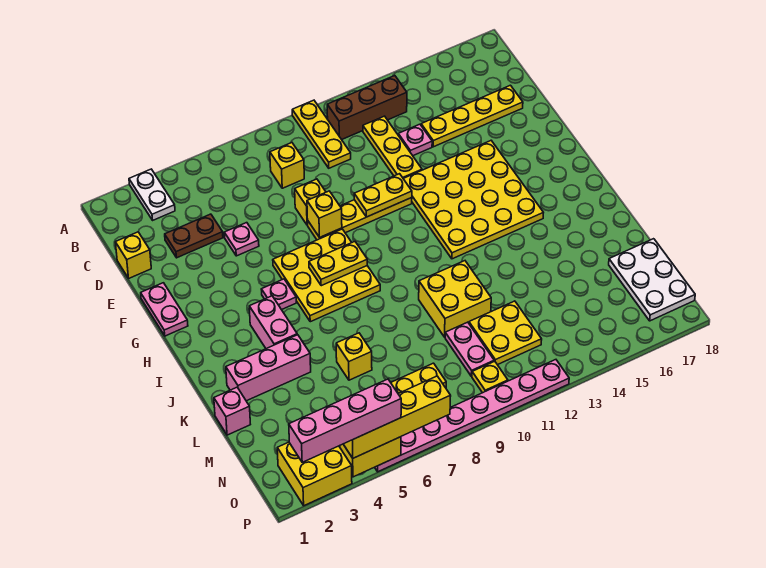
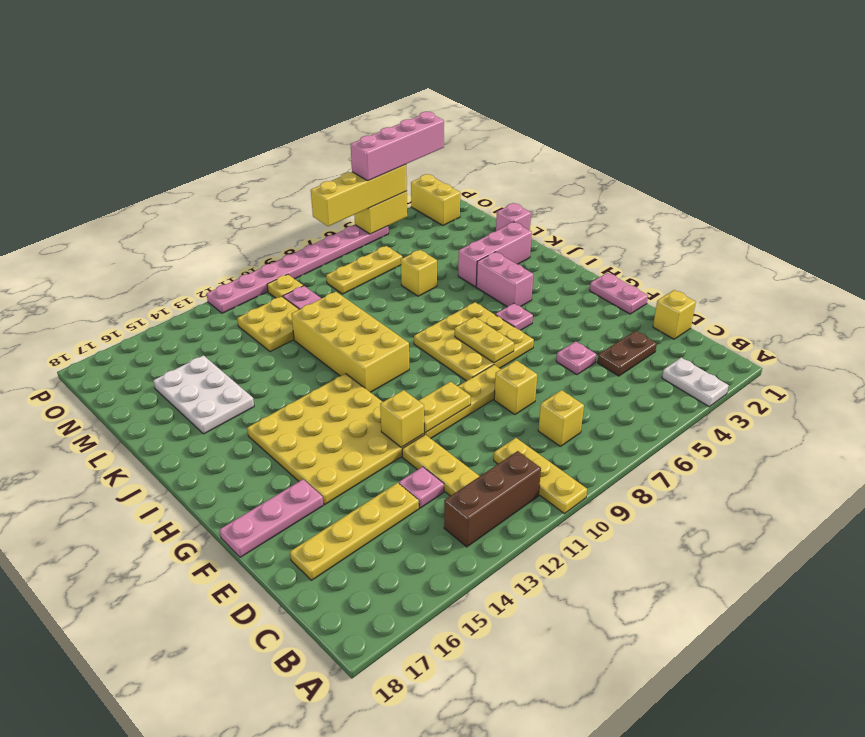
yellow 1x1 brick [307,191,342,238] -> yellow 1x1 brick moved to [380,390,424,447]
none -> pink 1x3 plate [220,480,323,557]
yellow 1x2 plate [309,242,367,286] -> yellow 1x2 plate turned to [455,317,514,363]
yellow 2x2 brick [419,261,491,337] -> yellow 2x4 brick [291,292,409,392]
white 2x3 plate [609,239,695,321] -> white 2x3 plate moved to [153,355,254,434]
yellow 2x2 brick [277,442,352,506] -> yellow 1x2 brick [411,174,460,225]

